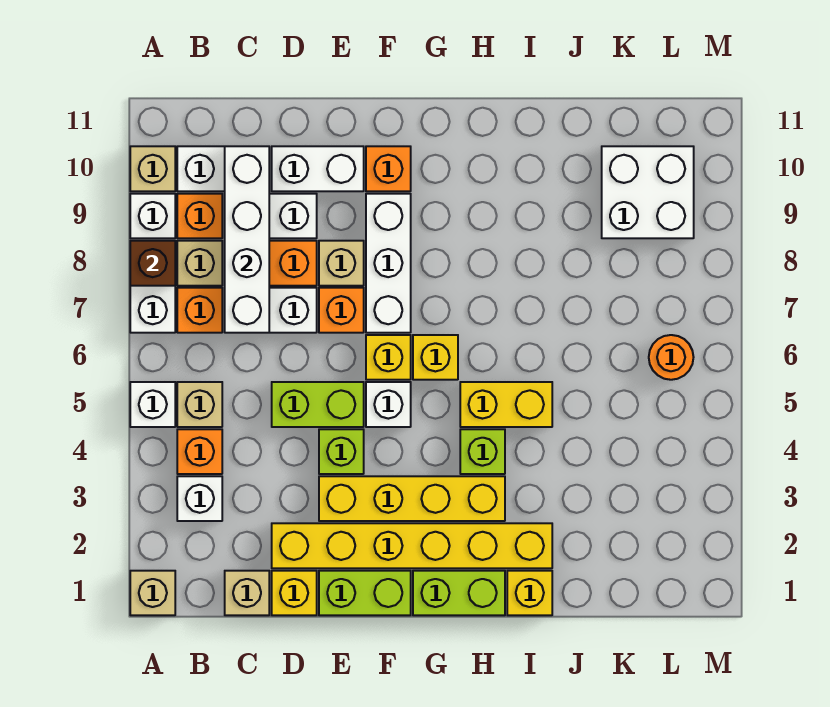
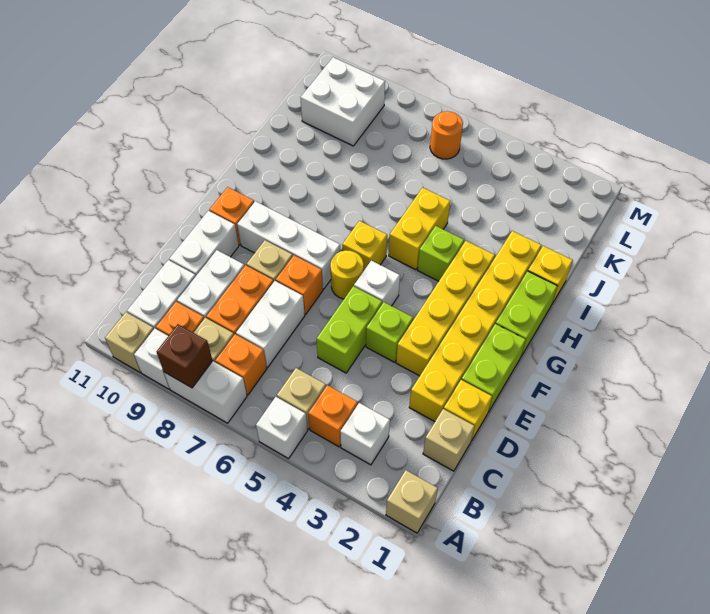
white 1x4 brick [225,146,269,333] -> none
yellow 1x1 brick [366,335,411,380] -> yellow 1x1 round brick [330,250,364,299]

